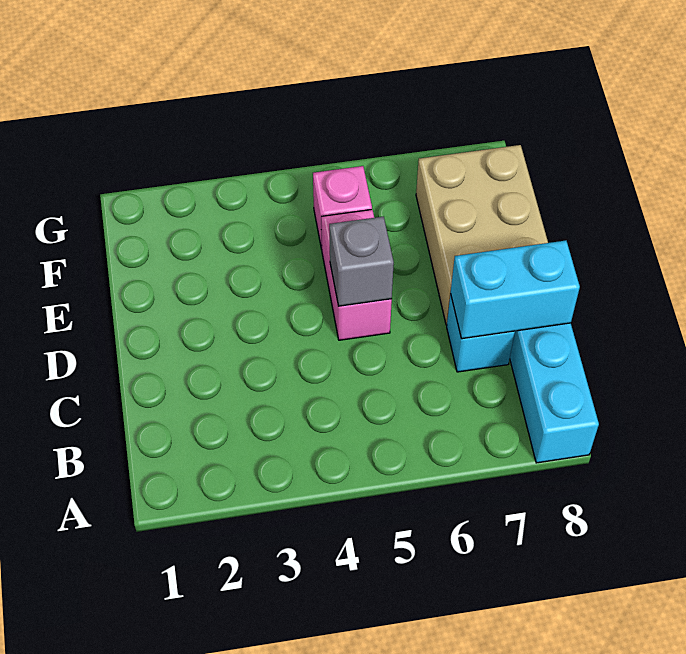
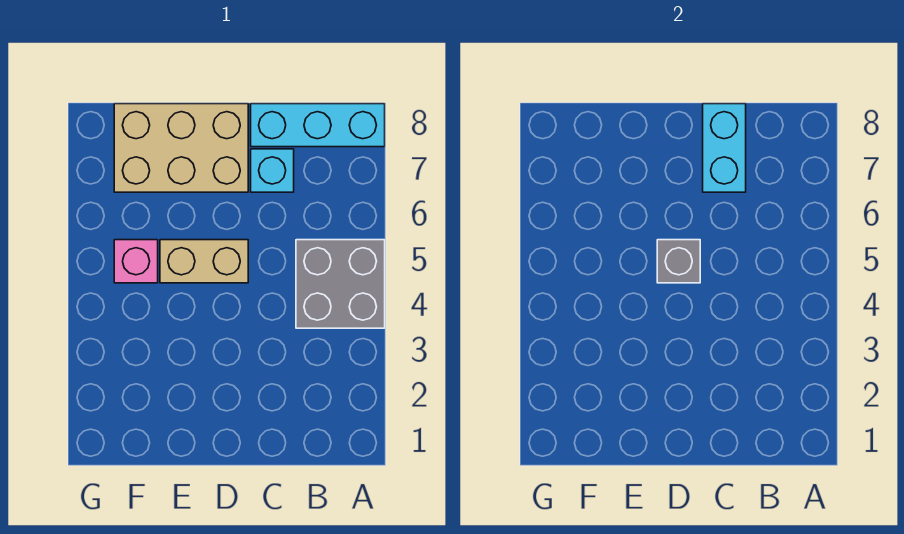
none -> grey 2x2 brick [296,240,385,328]
pink 1x2 brick [321,210,392,340] -> tan 1x2 brick [160,240,248,283]

